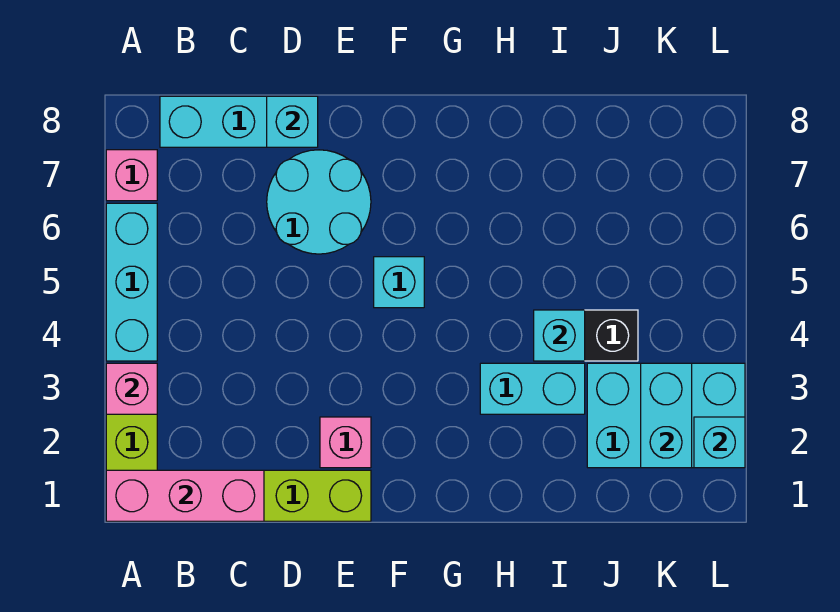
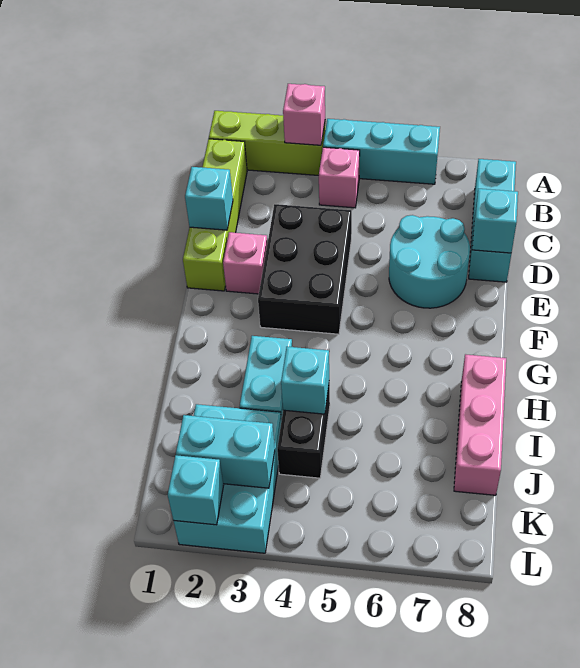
pink 1x3 brick [106,470,264,521] -> pink 1x3 brick moved to [454,354,506,495]
pink 1x1 brick [106,150,157,201] -> pink 1x1 brick moved to [319,147,360,208]
none -> black 2x3 brick [258,204,352,334]
cyan 1x1 brick [374,257,424,308] -> cyan 1x1 brick moved to [185,167,233,230]

